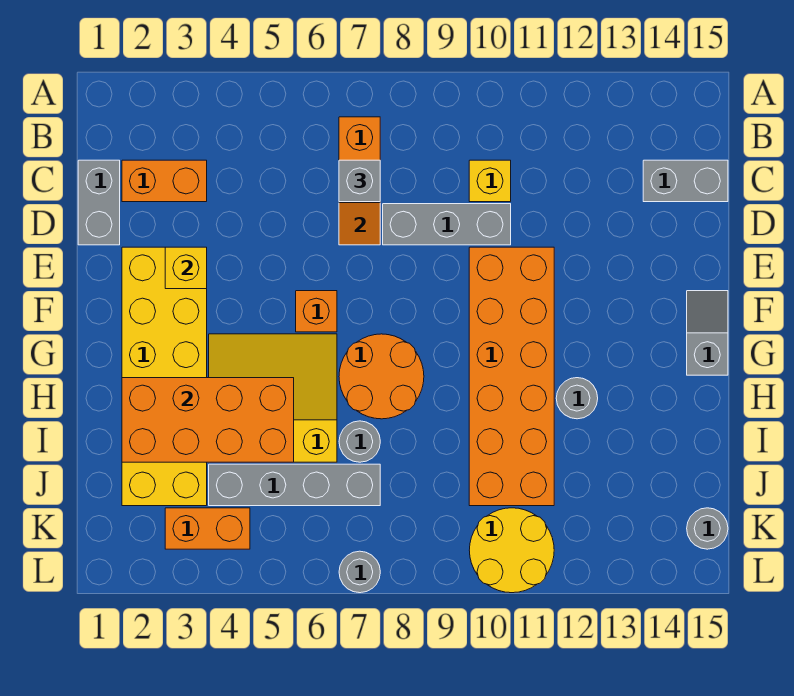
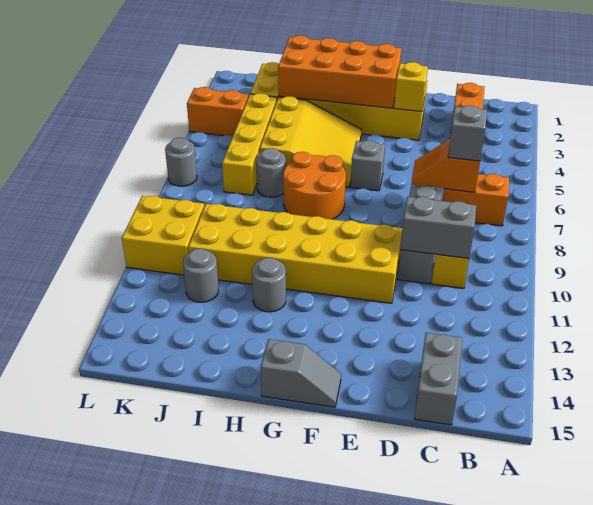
grey 1x2 brick [78,160,120,245] -> grey 1x2 brick moved to [401,197,476,258]
orange 2x6 brick [469,247,554,506] -> yellow 2x6 brick [188,204,402,303]
orange 1x1 brick [296,291,337,332] -> grey 1x1 brick [350,140,385,191]
orange 2x4 brick [122,378,294,462] -> orange 2x4 brick turned to [278,35,401,108]
grey 1x4 brick [209,464,380,506] -> yellow 1x4 brick [222,93,277,195]
orange 1x2 brick [165,508,250,549] -> orange 1x2 brick turned to [187,87,249,137]
yellow 2x2 round brick [469,508,554,593] -> yellow 2x2 brick [122,196,204,275]
grey 1x1 round brick [687,508,728,549] -> grey 1x1 round brick moved to [183,248,219,302]

